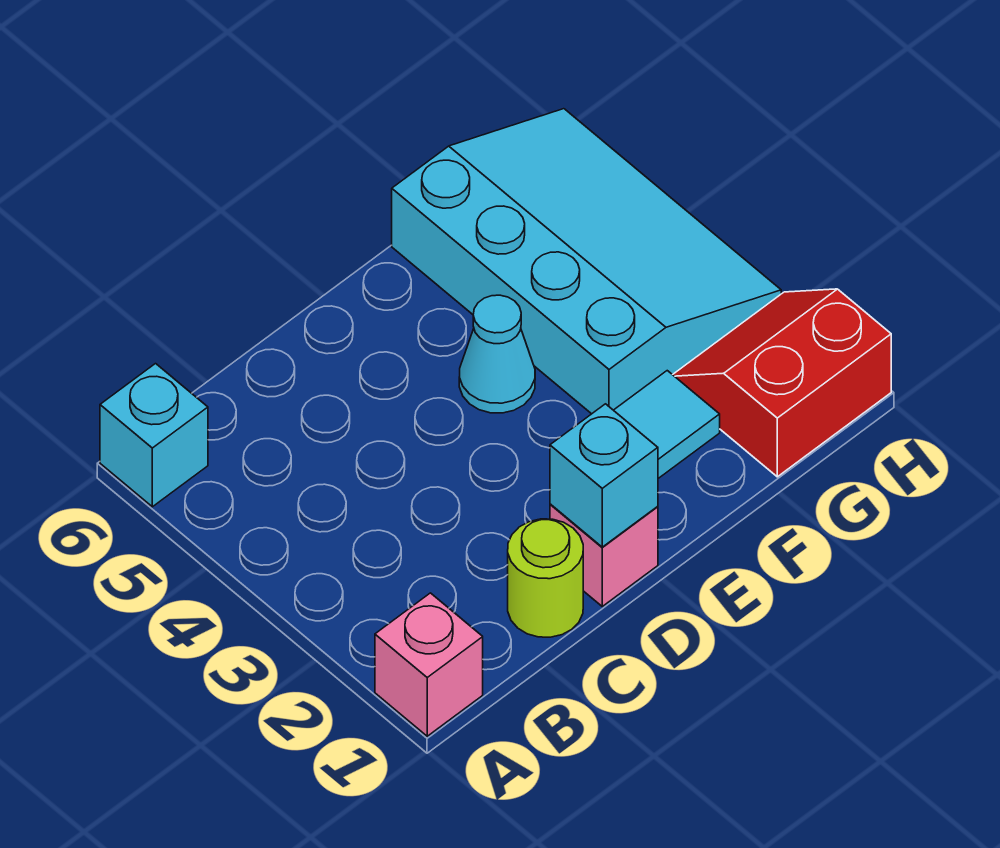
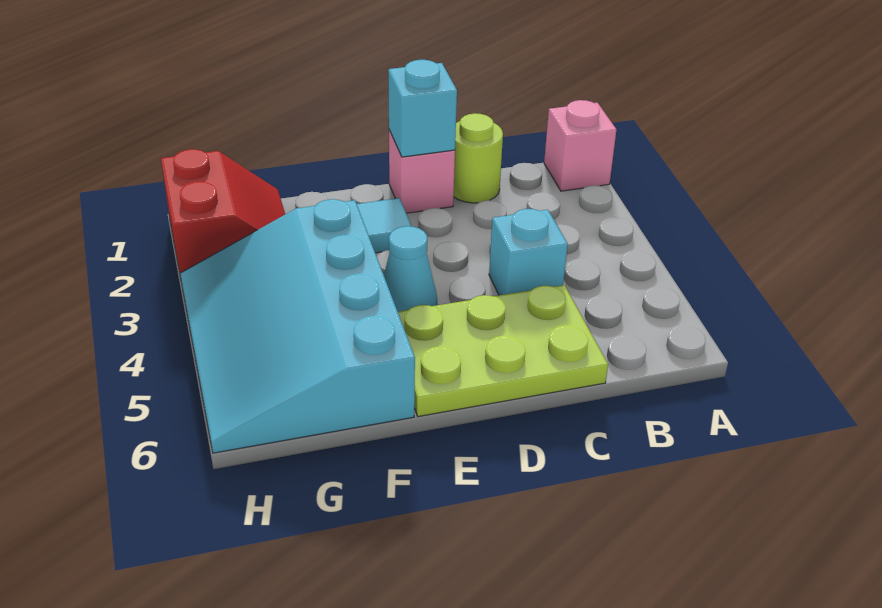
cyan 1x1 brick [100,364,208,507] -> cyan 1x1 brick moved to [489,209,568,295]
none -> lime 2x3 plate [398,285,608,417]
red 2x2 slope [673,289,891,477] -> red 2x2 slope turned to [161,149,285,277]

